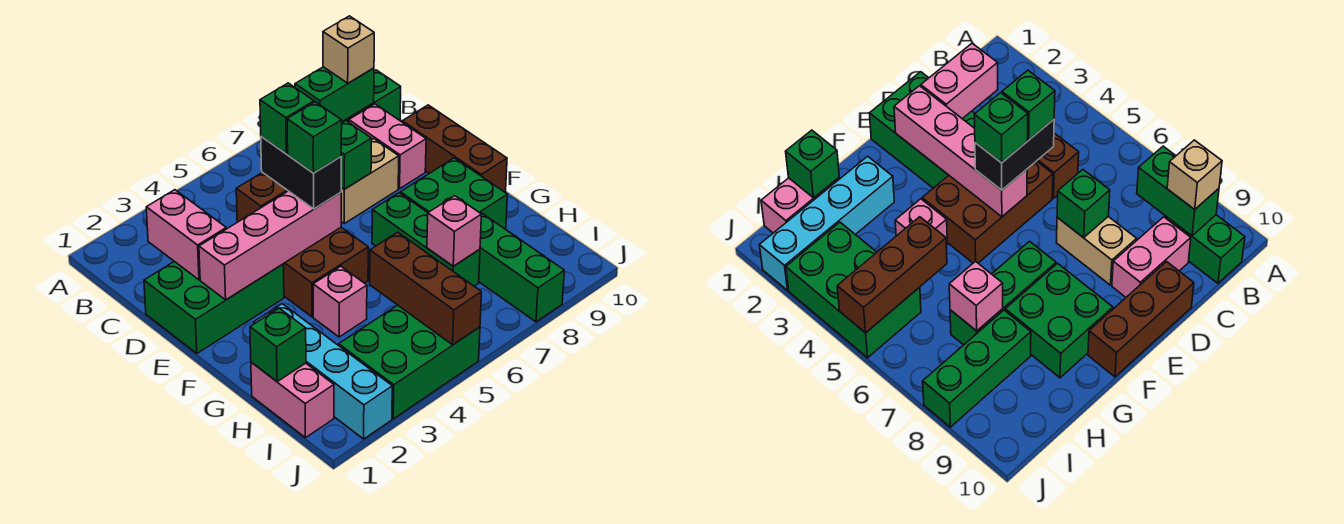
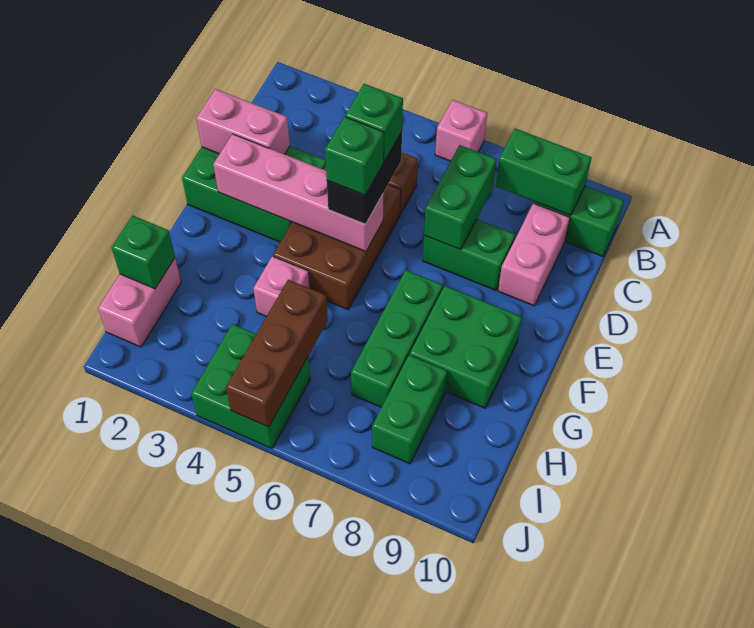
tan 1x1 brick [323,16,374,83] -> none
pink 1x2 brick [146,190,226,280] -> pink 1x2 brick turned to [196,89,290,154]
tan 1x2 brick [341,139,399,223] -> green 1x2 brick [423,219,515,290]
green 1x1 brick [341,121,371,189] -> green 1x2 brick [424,145,497,250]
brown 1x3 brick [402,105,507,192] -> none
cyan 1x4 brick [254,304,392,439] -> none
pink 1x1 brick [427,196,481,266] -> pink 1x1 brick moved to [435,100,487,161]
green 1x3 brick [479,213,564,322] -> green 1x2 brick [372,355,447,464]
green 2x3 brick [339,305,480,419] -> green 2x2 brick [191,324,310,448]

